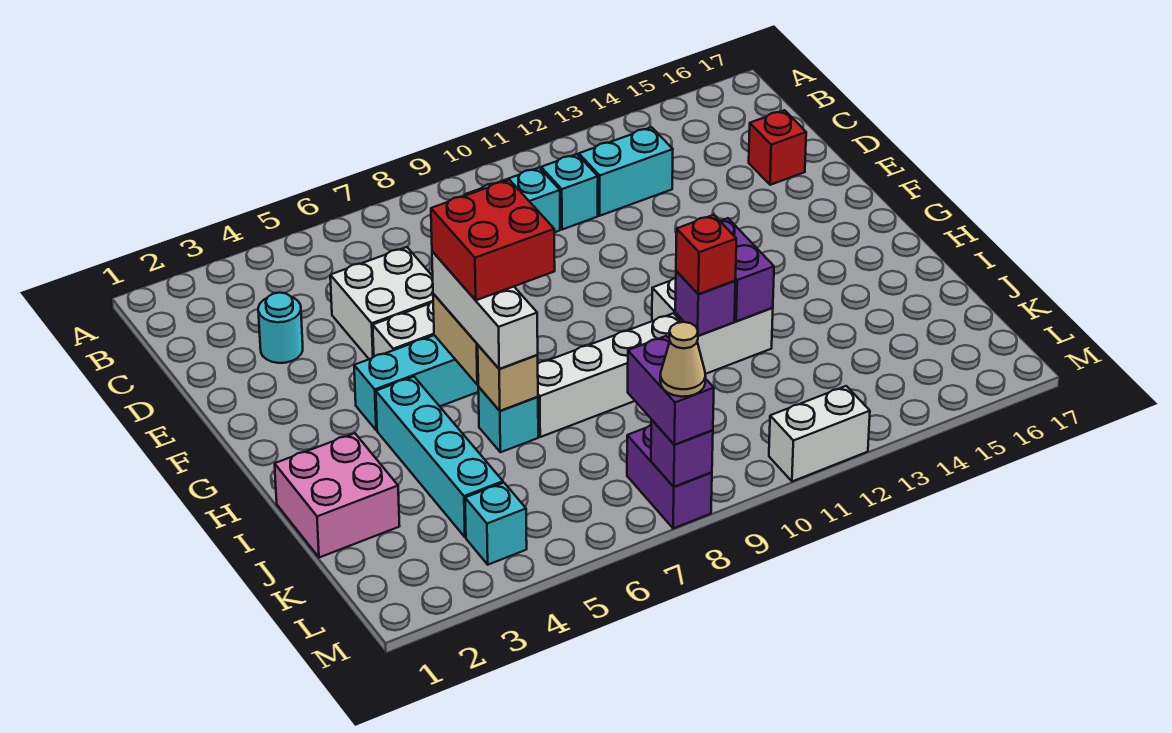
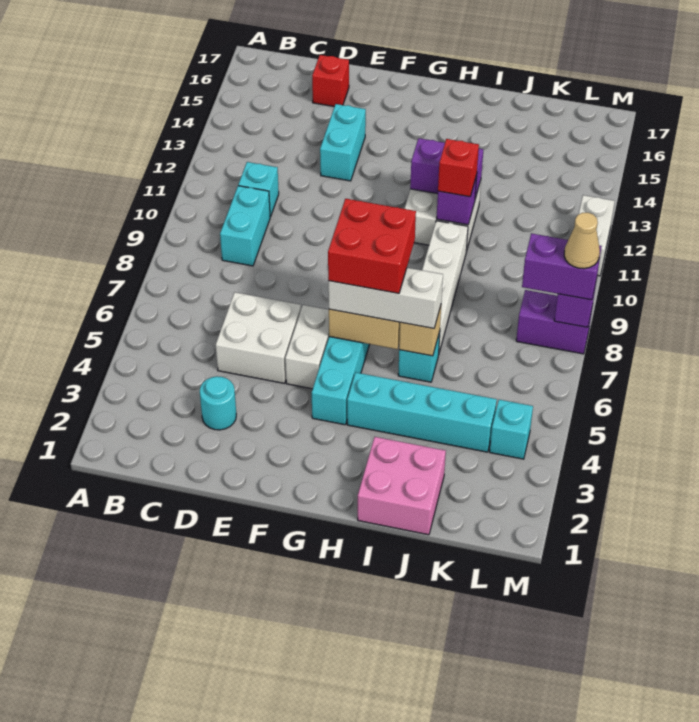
cyan 1x2 brick [579,127,673,216] -> cyan 1x2 brick moved to [320,104,366,181]

